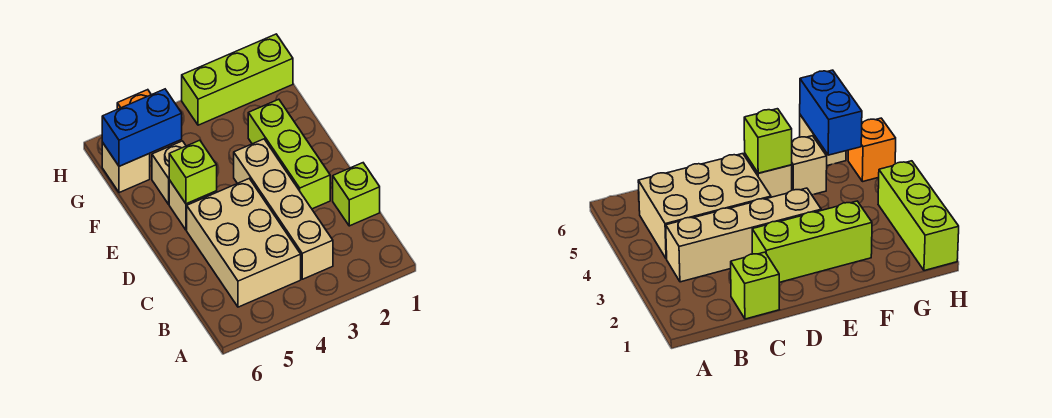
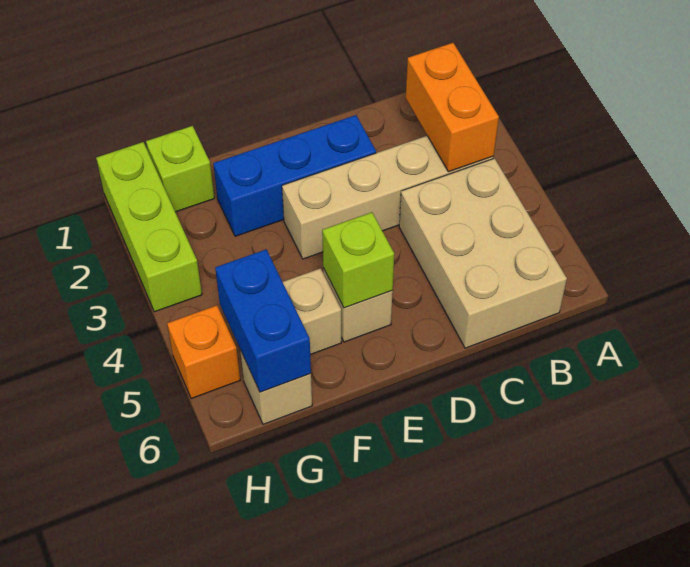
none -> orange 1x2 brick [406,43,499,172]
tan 2x3 brick [187,179,301,307] -> tan 2x3 brick turned to [399,158,567,348]
lime 1x1 brick [333,163,380,226] -> lime 1x1 brick moved to [146,126,214,212]
lime 1x3 brick [248,99,330,209] -> blue 1x3 brick [213,115,376,236]

